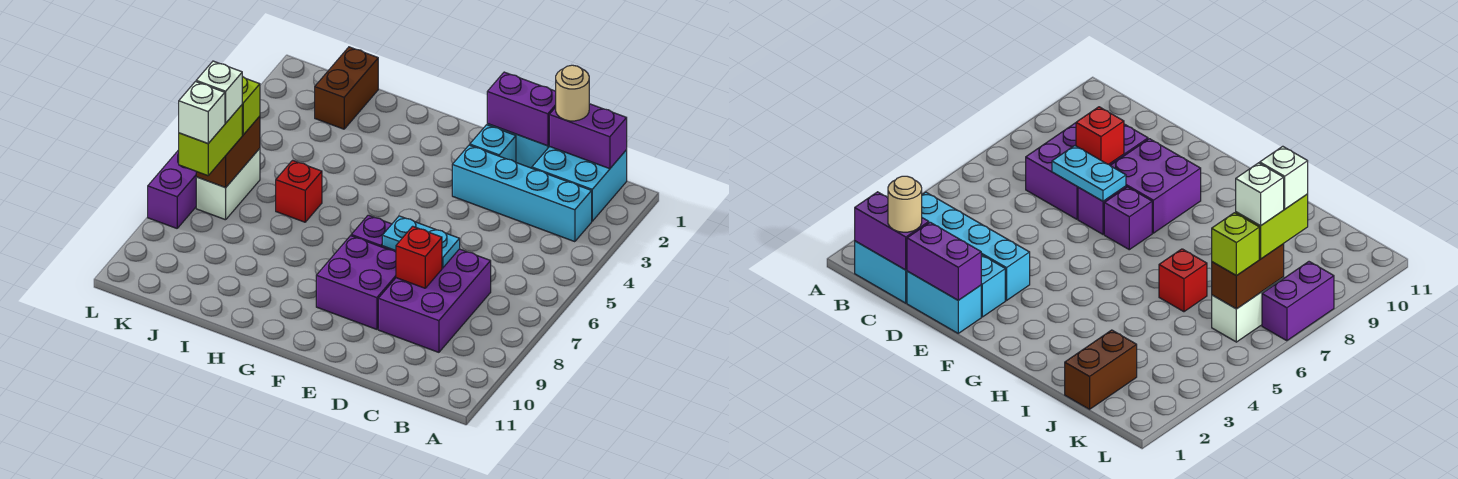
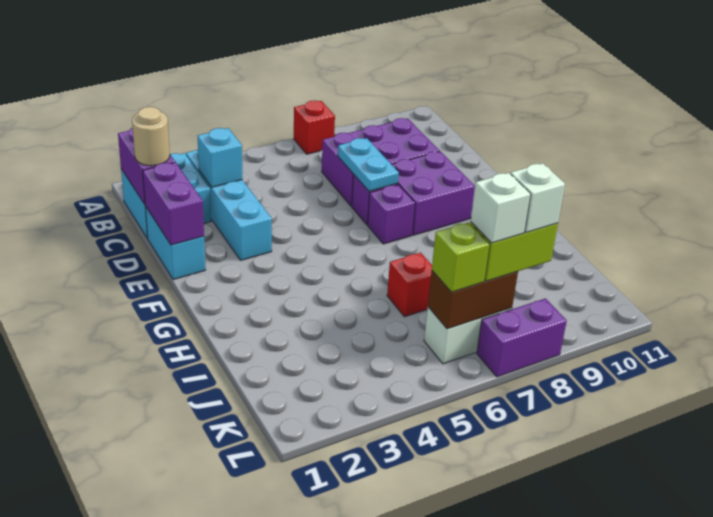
red 1x1 brick [396,226,442,288] -> red 1x1 brick moved to [294,100,335,154]
cyan 1x1 brick [470,125,516,162] -> cyan 1x1 brick moved to [198,128,242,187]
brown 1x2 brick [315,47,378,129] -> none

